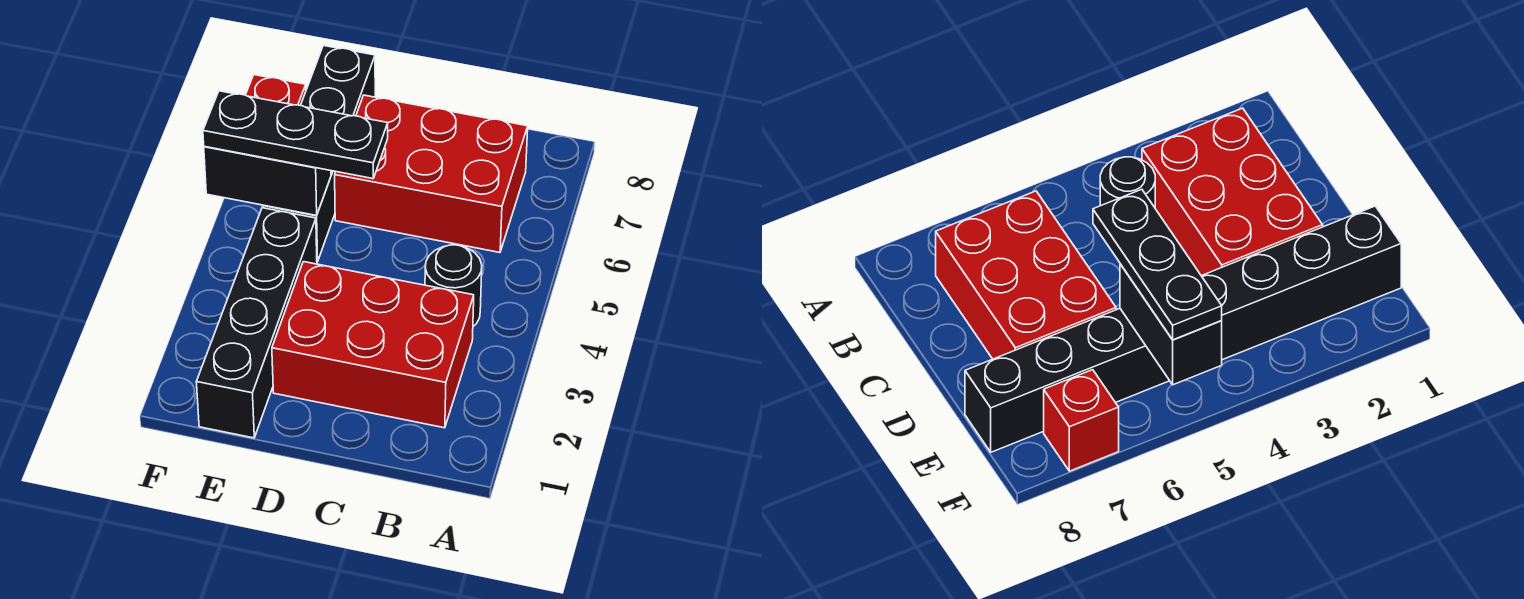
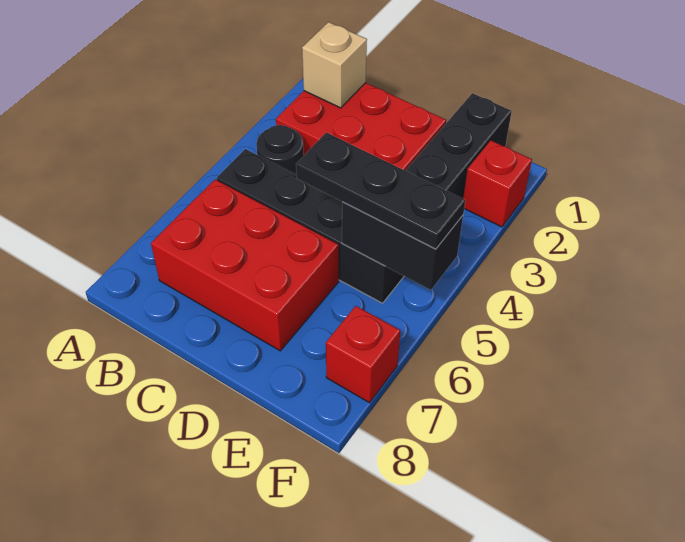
none -> tan 1x1 brick [302,22,367,108]
black 1x4 brick [263,45,375,262] -> black 1x4 brick turned to [216,149,404,303]
none -> red 1x1 brick [463,140,532,227]

